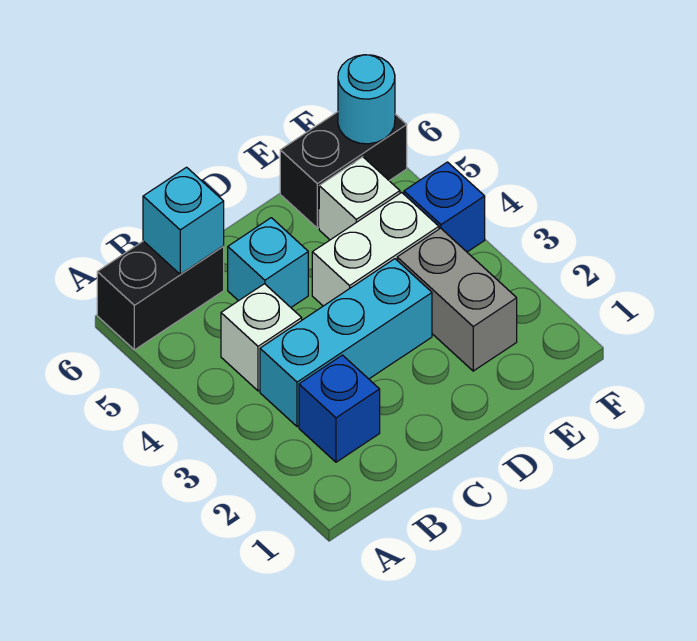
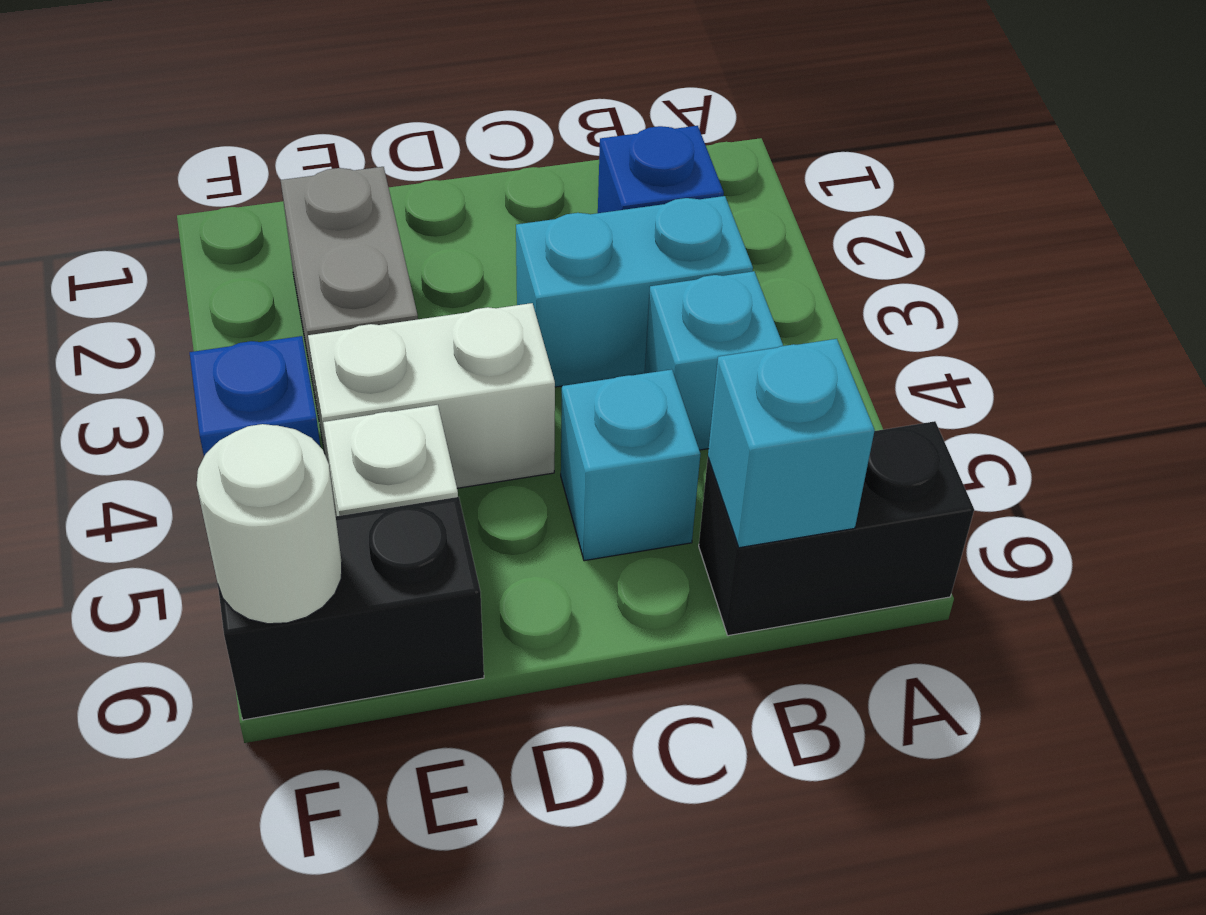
cyan 1x3 brick [260,259,432,427] -> cyan 1x2 brick [516,196,753,387]
white 1x1 brick [221,284,302,391] -> cyan 1x1 brick [645,271,783,450]
cyan 1x1 round brick [338,55,395,144] -> white 1x1 round brick [197,424,342,624]

